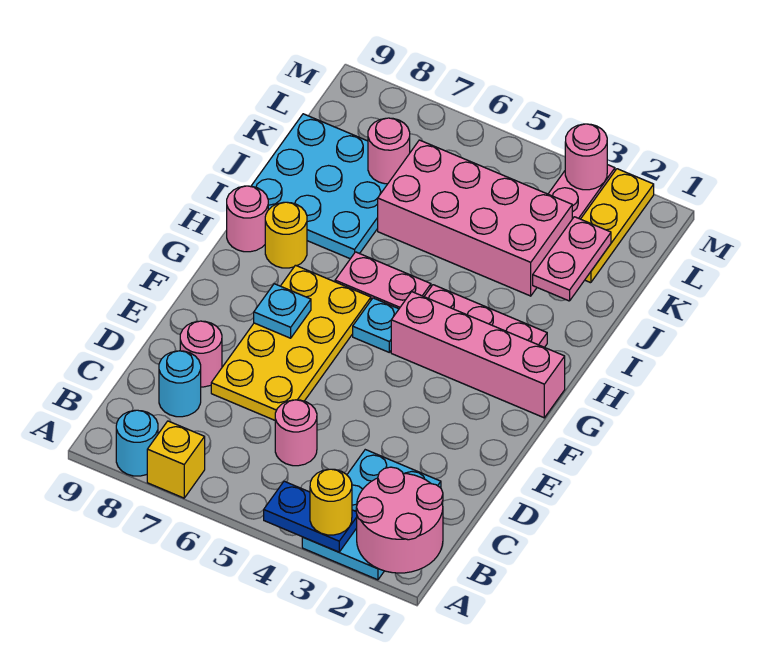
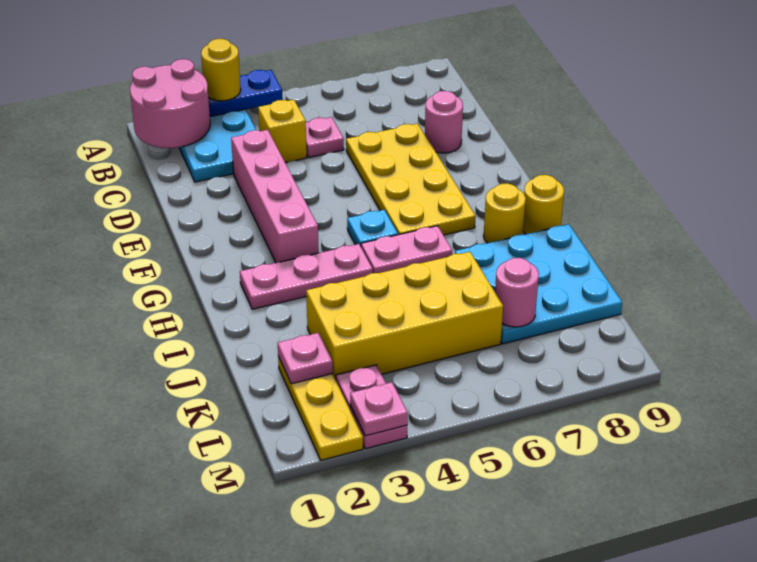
yellow 1x1 brick [147,421,205,498] -> yellow 1x1 brick moved to [258,100,307,163]
cyan 1x1 round brick [116,410,158,476] -> none
pink 1x1 round brick [275,400,317,466] -> pink 1x1 plate [306,117,344,158]
cyan 1x1 round brick [159,351,201,417] -> none
cyan 1x1 plate [254,284,311,338] -> none
pink 1x4 brick [391,292,565,418] -> pink 1x4 brick turned to [231,130,319,263]
pink 1x1 round brick [227,186,268,252] -> yellow 1x1 round brick [523,175,564,234]
pink 1x2 plate [533,217,611,301] -> pink 1x1 plate [278,333,333,384]
pink 2x4 brick [378,140,572,296] -> yellow 2x4 brick [306,252,503,379]
pink 1x1 round brick [565,124,607,190] -> pink 1x1 plate [350,382,408,436]

